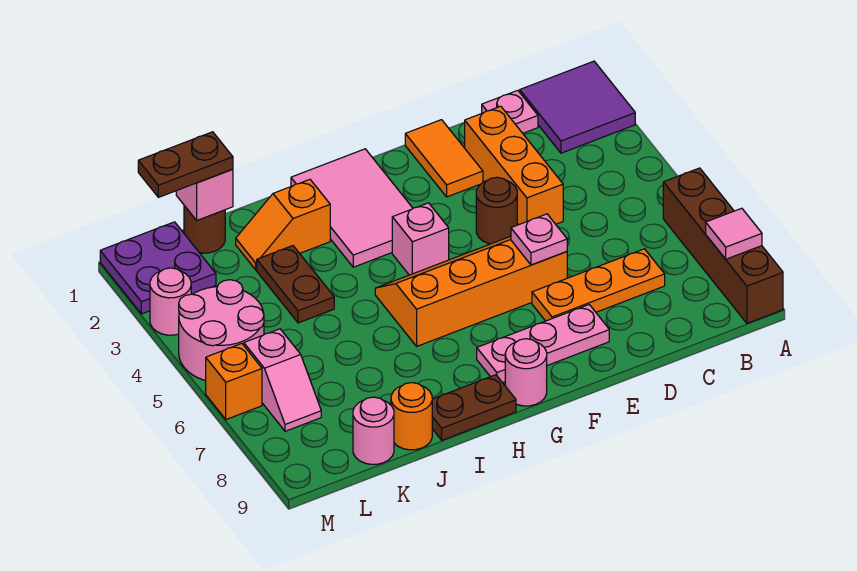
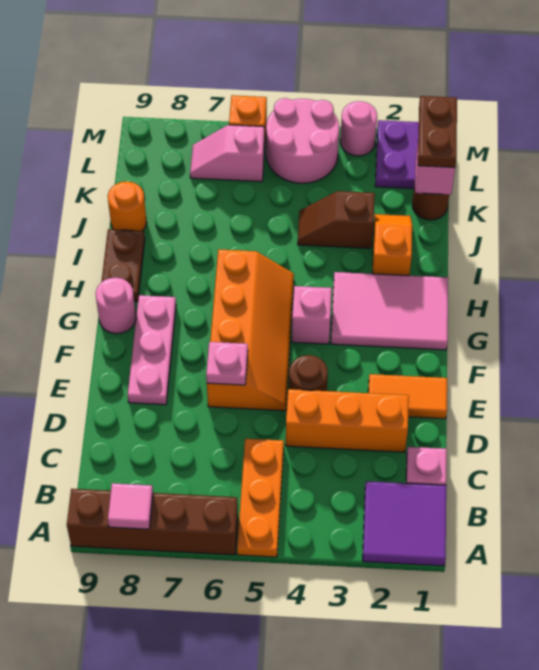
orange 1x3 plate [532,249,665,321] -> orange 1x3 plate moved to [237,439,284,557]
brown 1x2 plate [257,246,334,323] -> brown 1x2 slope [298,191,375,248]
pink 1x1 round brick [353,397,394,464] -> none

